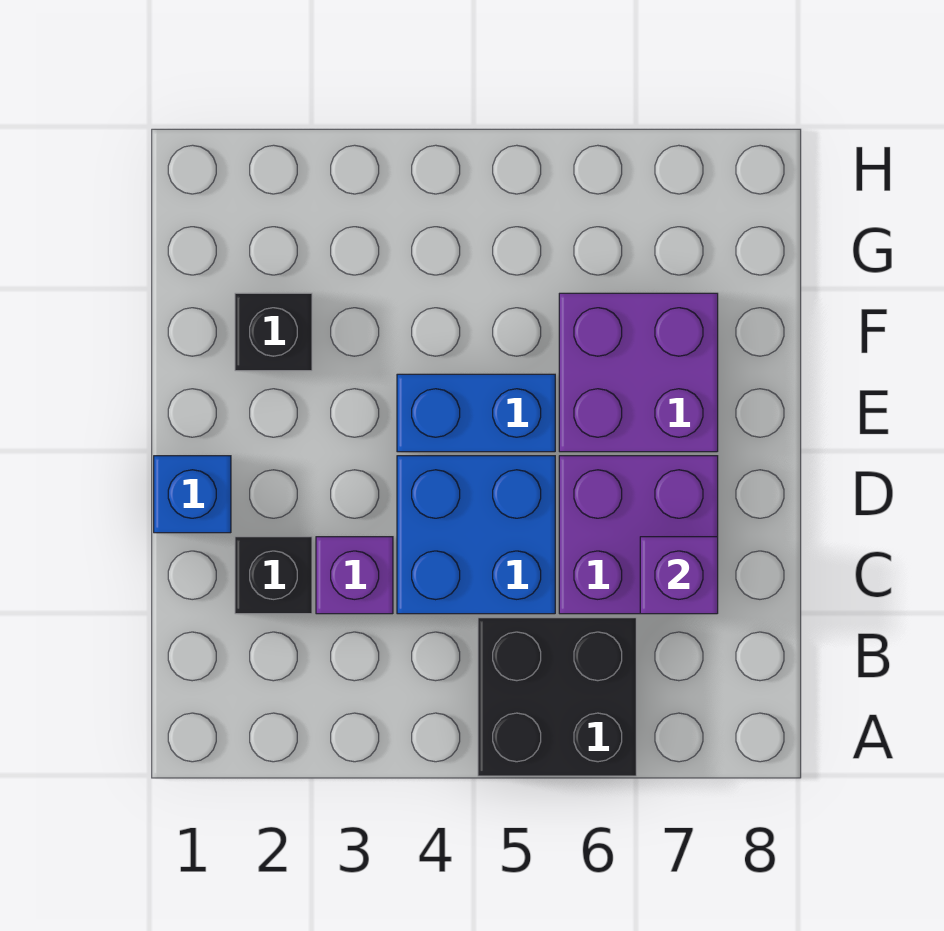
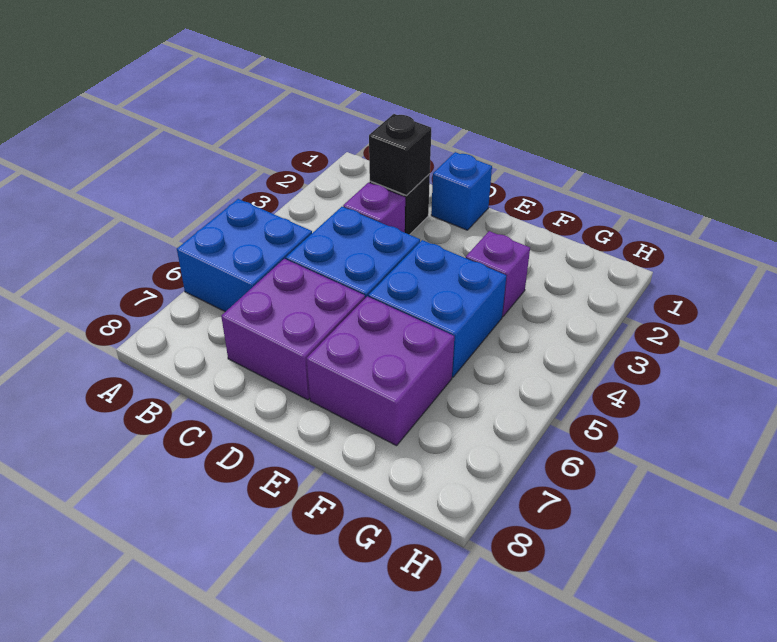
black 2x2 brick [478,618,636,776] -> blue 2x2 brick [177,199,312,312]
purple 1x1 brick [640,537,718,614] -> purple 1x1 brick moved to [466,231,530,317]
blue 1x2 brick [397,374,555,452] -> blue 2x2 brick [369,240,506,377]
black 1x1 brick [235,293,312,371] -> black 1x1 brick moved to [369,114,431,195]

